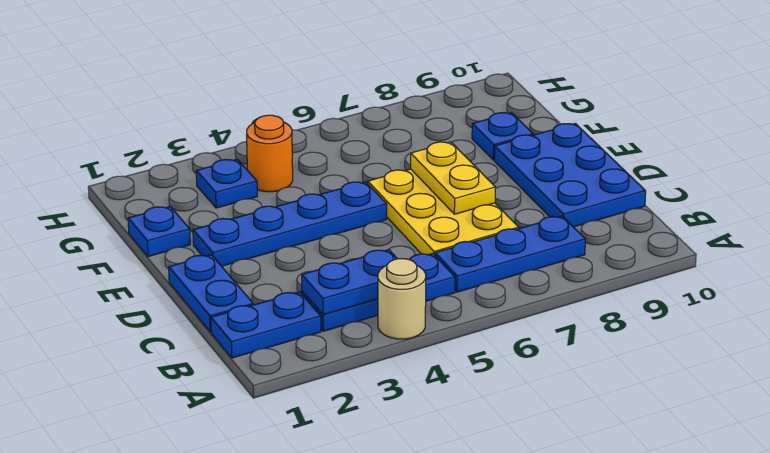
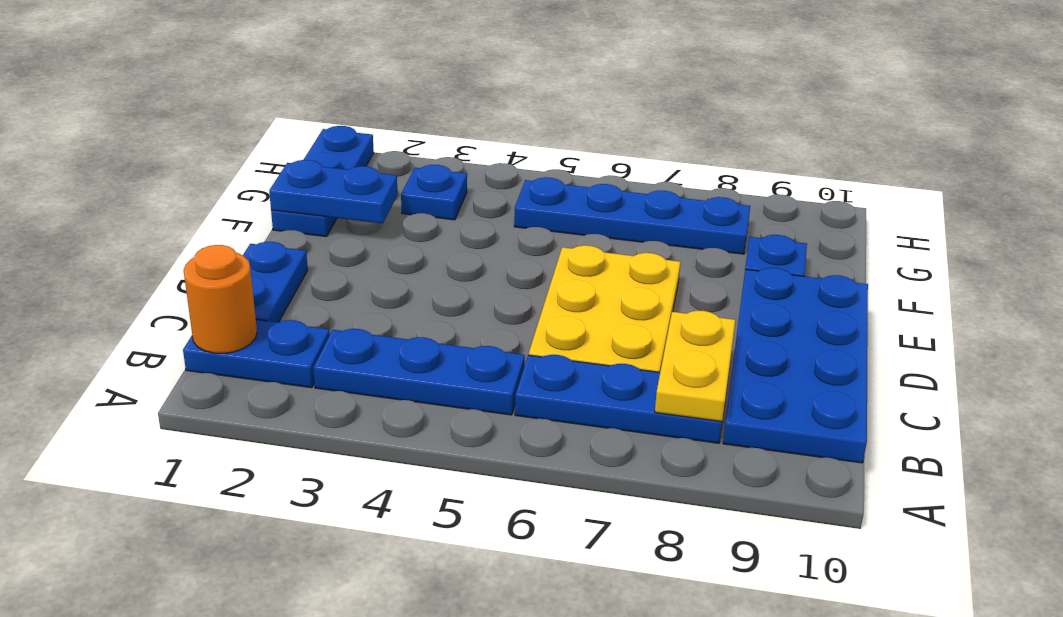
tan 1x1 round brick [378,259,426,339] -> none
blue 1x2 plate [302,250,397,315] -> blue 1x2 plate moved to [269,160,398,223]
blue 2x3 plate [494,123,646,227] -> blue 2x4 plate [723,268,868,463]
yellow 1x2 plate [411,142,496,214] -> yellow 1x2 plate moved to [655,311,735,422]
blue 1x4 plate [193,182,387,266] -> blue 1x4 plate moved to [514,177,750,254]
blue 1x1 plate [128,206,190,257] -> blue 1x3 plate [271,126,374,237]
orange 1x1 round brick [247,115,293,192] -> orange 1x1 round brick moved to [184,245,257,353]

